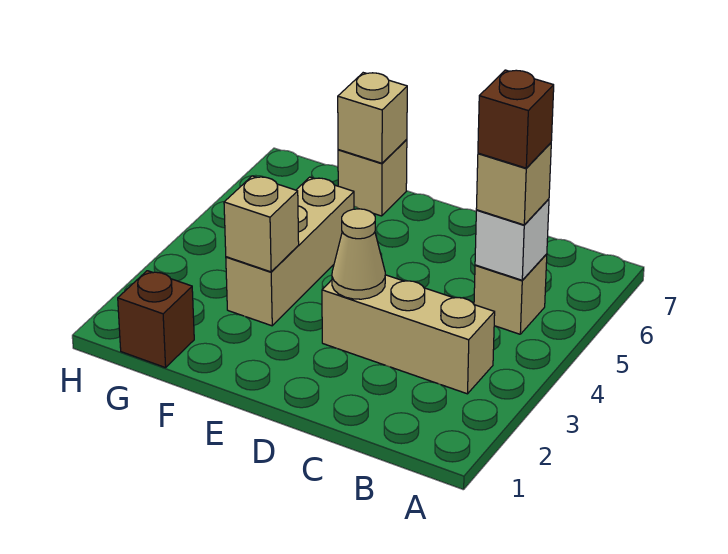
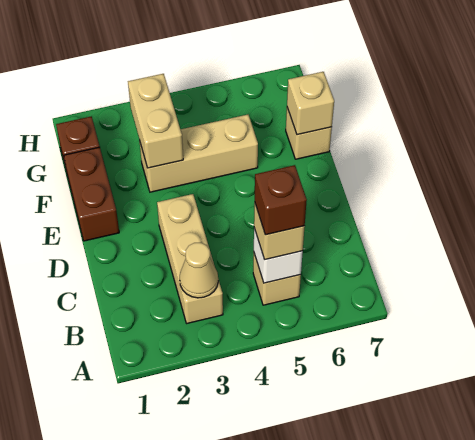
tan 1x1 cone [332,209,385,299] -> tan 1x1 cone moved to [180,243,218,298]
none -> brown 1x2 brick [64,147,119,241]
tan 1x1 brick [224,176,299,272] -> tan 1x2 brick [128,74,183,168]

